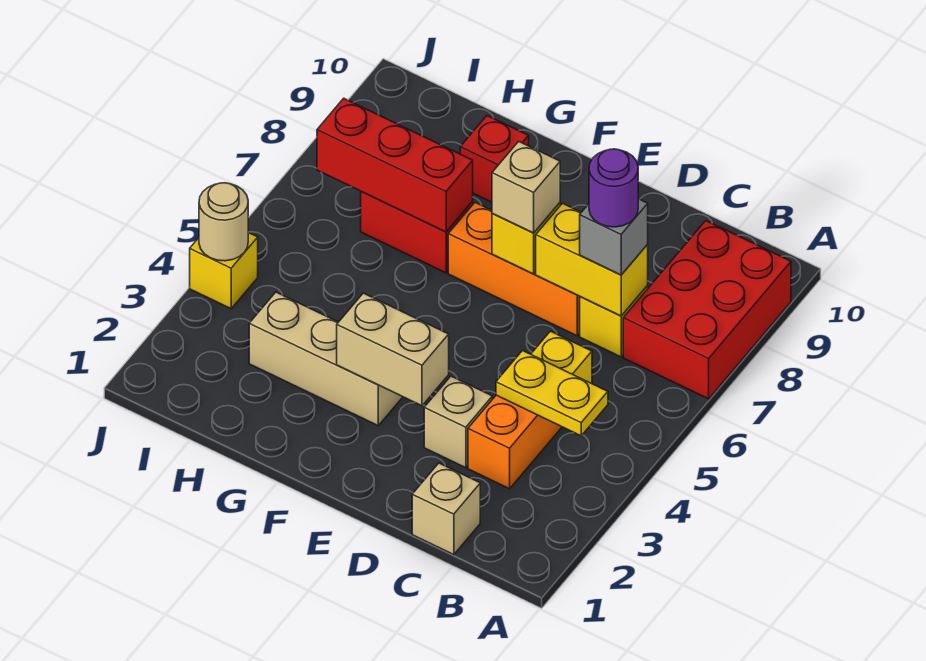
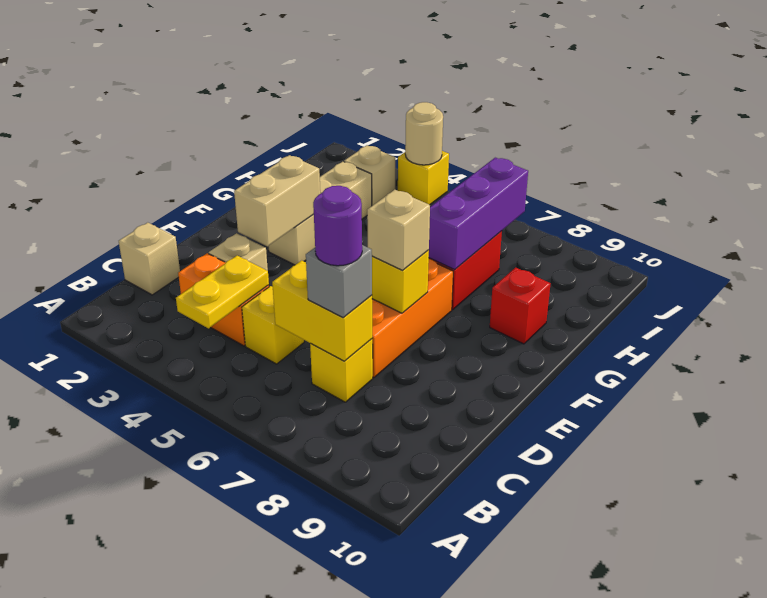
red 2x3 brick [623,221,791,399] -> none
yellow 1x2 brick [536,203,648,316] -> yellow 1x2 brick turned to [272,260,372,361]
red 1x3 brick [317,98,473,232] -> purple 1x3 brick [429,158,528,269]
none -> tan 1x1 brick [344,145,395,206]

